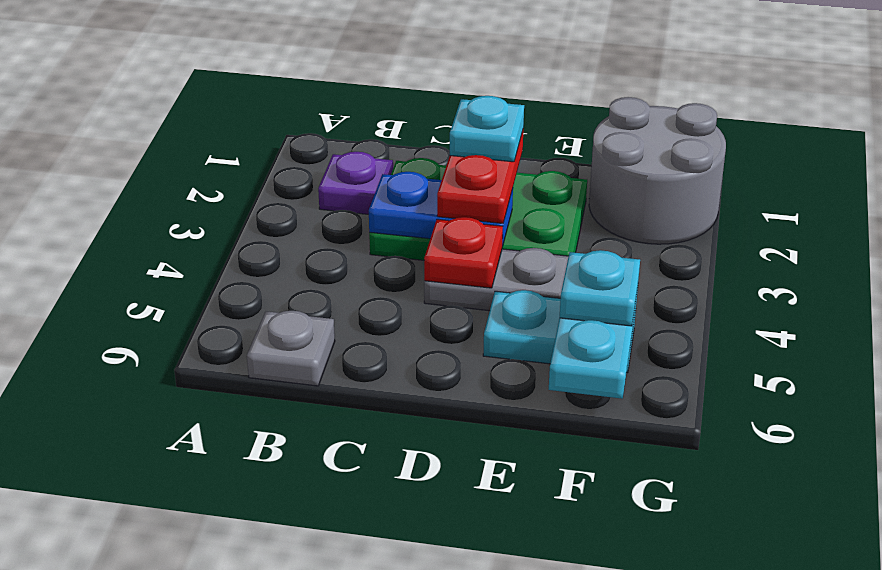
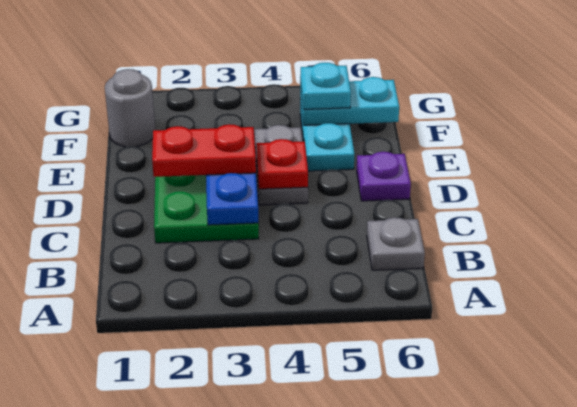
purple 1x1 plate [318,152,393,214] -> purple 1x1 plate moved to [357,152,411,201]
cyan 1x1 plate [450,96,524,162] -> none
grey 2x2 round brick [589,97,726,244] -> grey 1x1 round brick [105,69,155,147]

